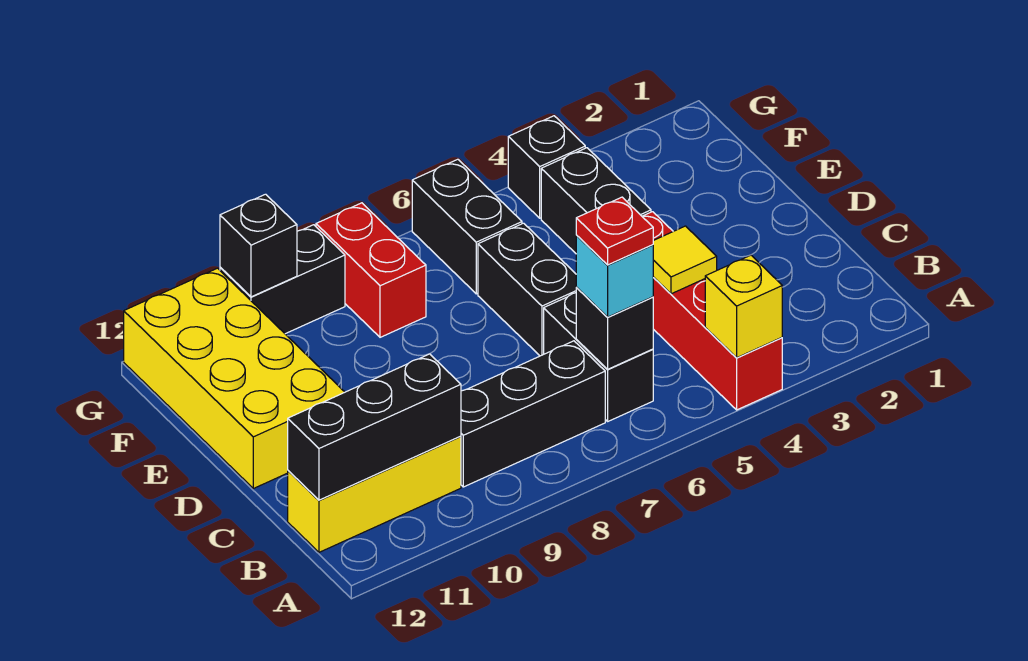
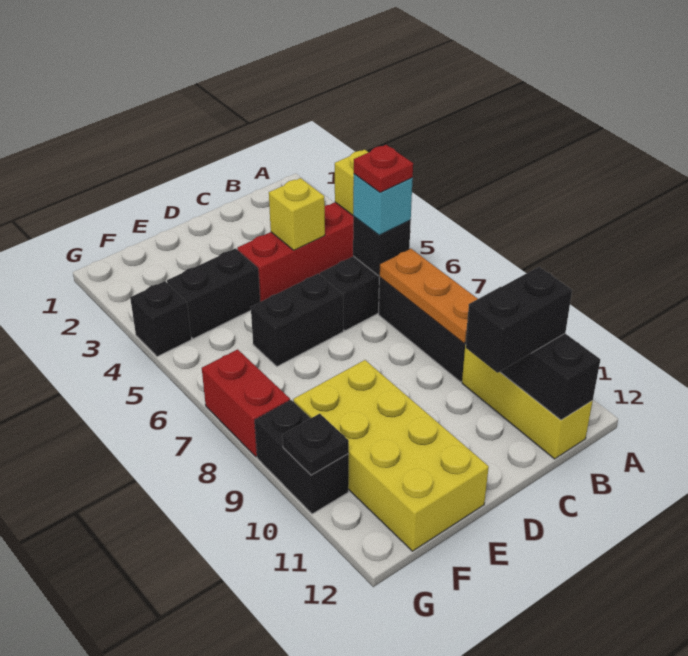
none -> orange 1x3 plate [379,248,478,343]
yellow 1x1 tile [653,226,717,294] -> yellow 1x1 brick [269,178,325,250]
yellow 2x4 brick [124,268,345,488] -> yellow 2x4 brick turned to [293,360,489,551]
black 1x2 brick [412,159,522,294] -> black 1x2 brick moved to [466,267,572,373]
red 1x2 brick [316,203,426,337] -> red 1x2 brick turned to [202,349,290,457]
black 1x1 brick [220,194,297,297] -> black 1x1 plate [282,414,349,475]

